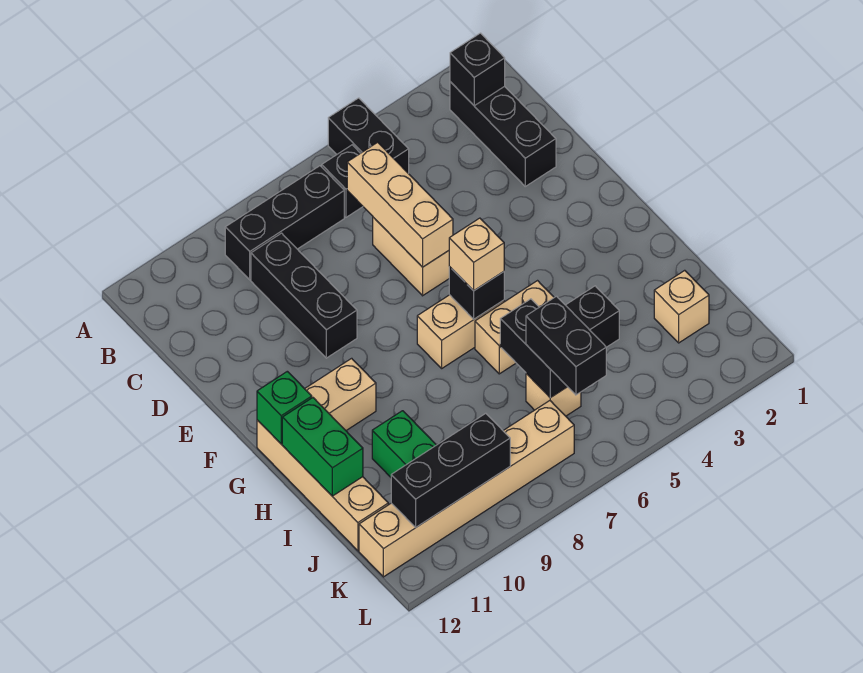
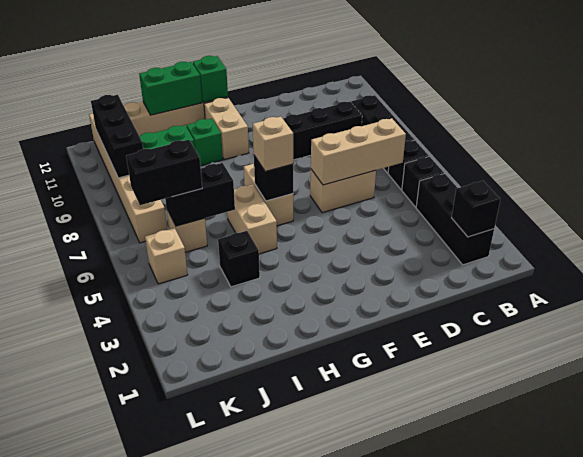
black 1x2 brick [328,98,409,174] -> black 1x1 brick [402,157,444,207]
black 1x3 brick [450,82,556,186] -> black 1x3 brick turned to [416,174,494,265]
none -> green 1x1 brick [187,119,223,166]
tan 1x1 brick [654,270,709,343] -> tan 1x1 brick moved to [145,228,188,284]

